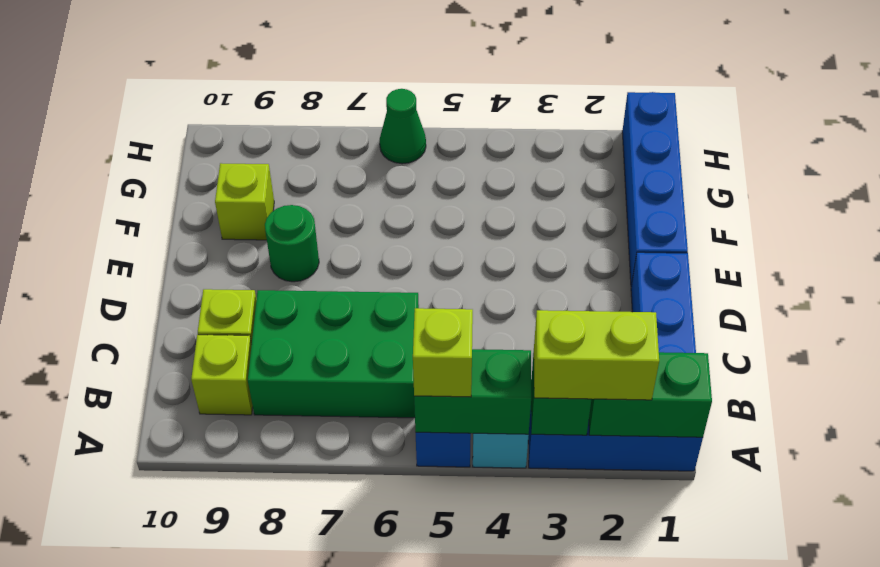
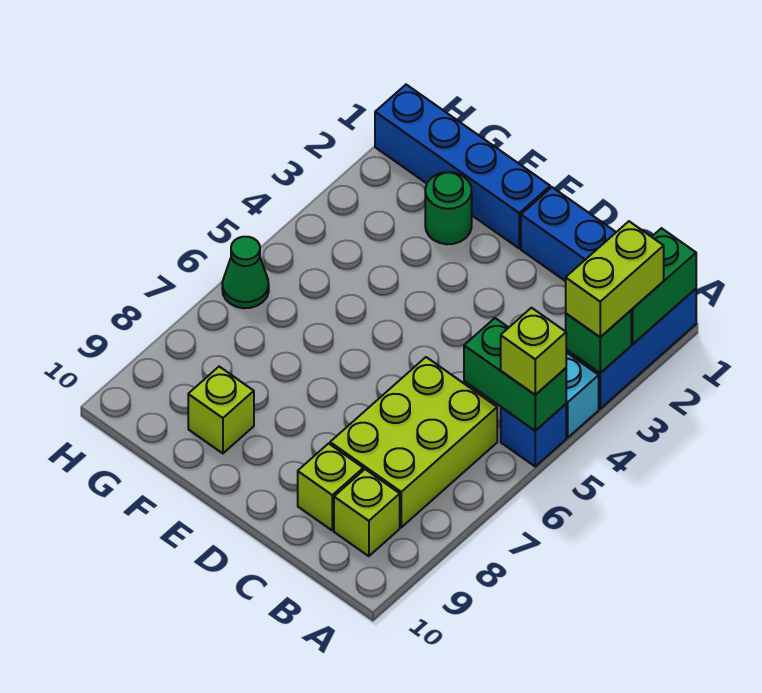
green 1x2 brick [414,349,531,434] -> green 1x2 brick turned to [464,318,566,431]
green 2x3 brick [248,290,419,418] -> lime 2x3 brick [330,357,497,527]
green 1x1 round brick [265,205,319,282] -> green 1x1 round brick moved to [425,172,472,244]

